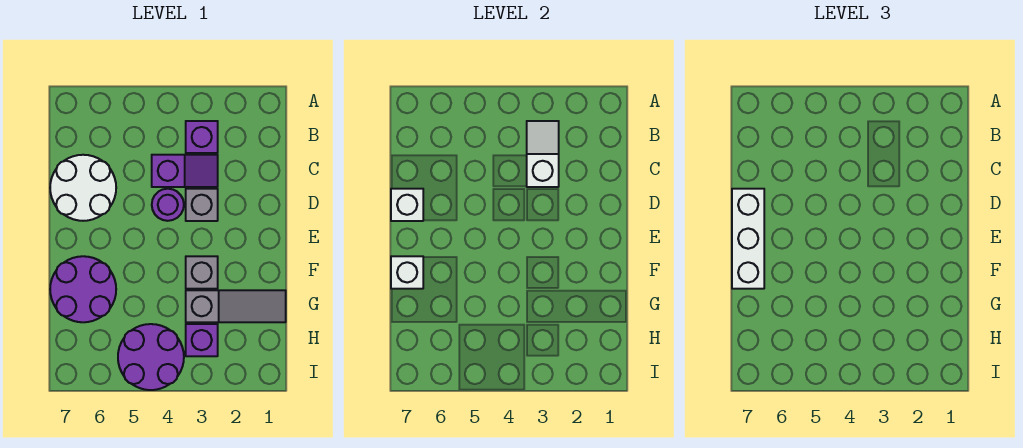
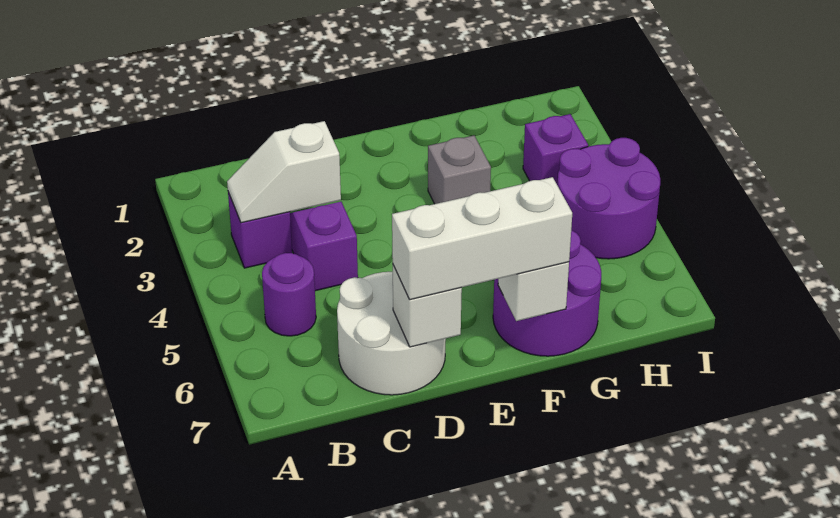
grey 1x1 brick [186,189,218,221] -> none
purple 1x1 round brick [152,189,184,221] -> purple 1x1 round brick moved to [262,253,316,336]
grey 1x3 slope [186,290,286,322] -> none

